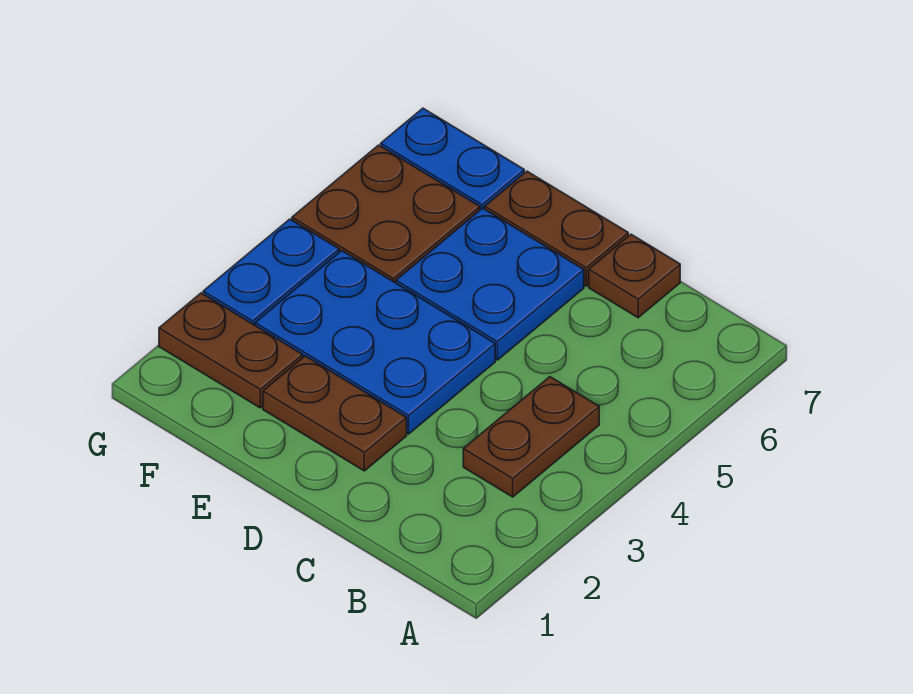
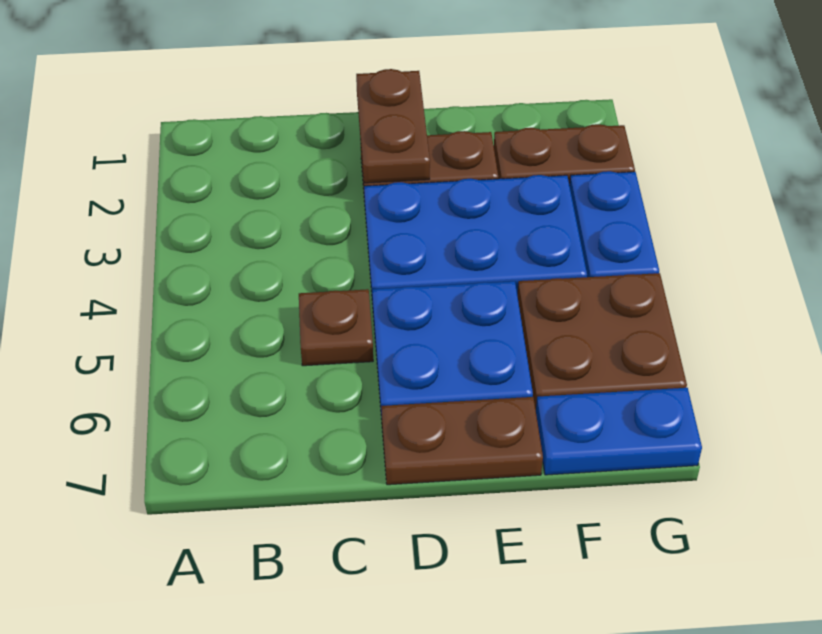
brown 1x2 plate [463,377,599,497] -> brown 1x2 plate moved to [356,69,430,183]
brown 1x1 plate [589,234,680,318] -> brown 1x1 plate moved to [299,289,373,366]

